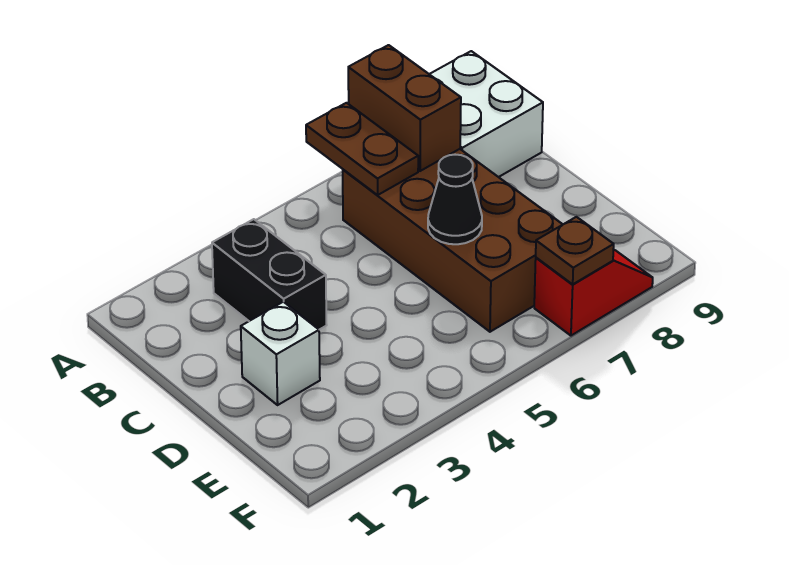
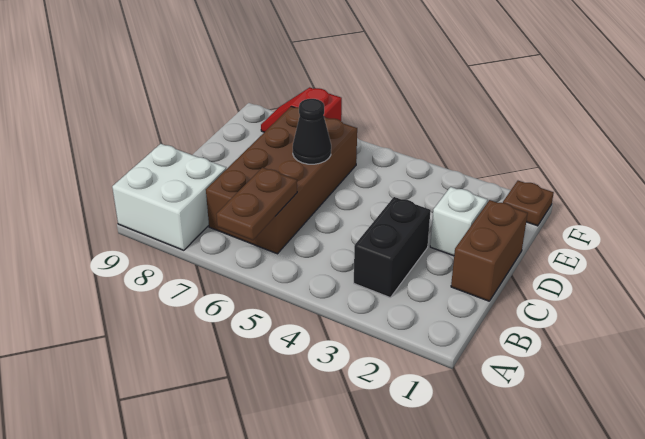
brown 1x2 brick [348,45,461,171] -> brown 1x2 brick moved to [451,200,528,301]
brown 1x1 plate [536,217,614,284] -> brown 1x1 plate moved to [503,181,554,226]

